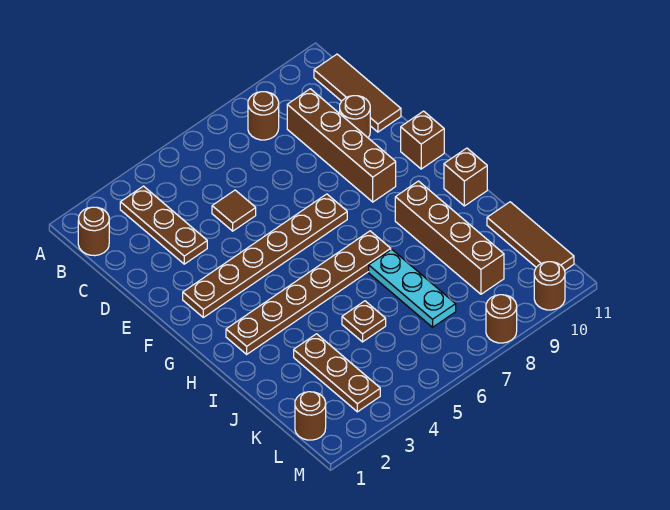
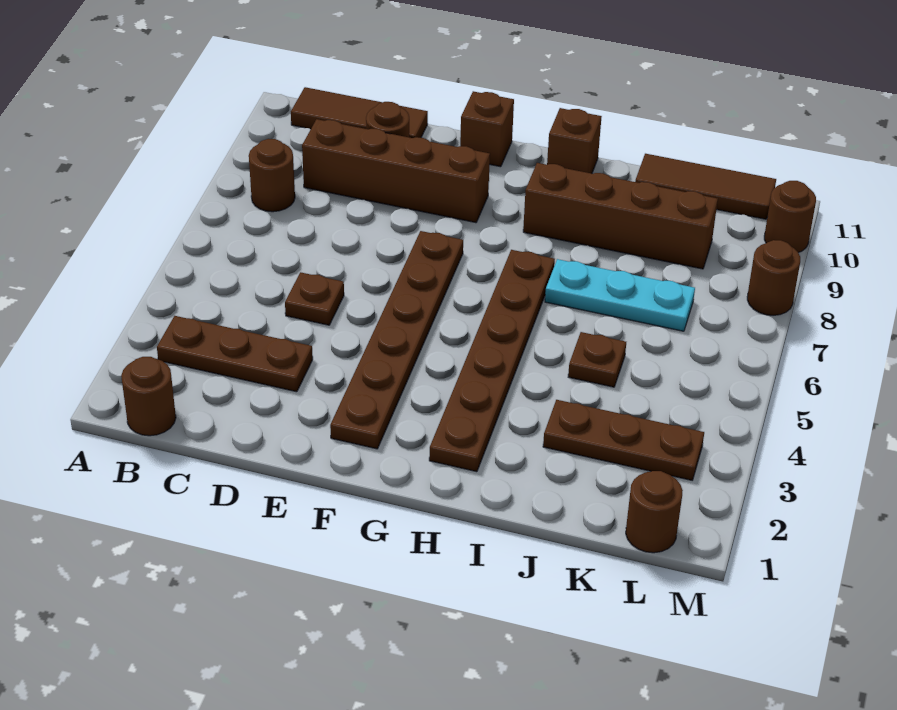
brown 1x1 tile [212,190,256,231] -> brown 1x1 plate [285,272,344,325]

